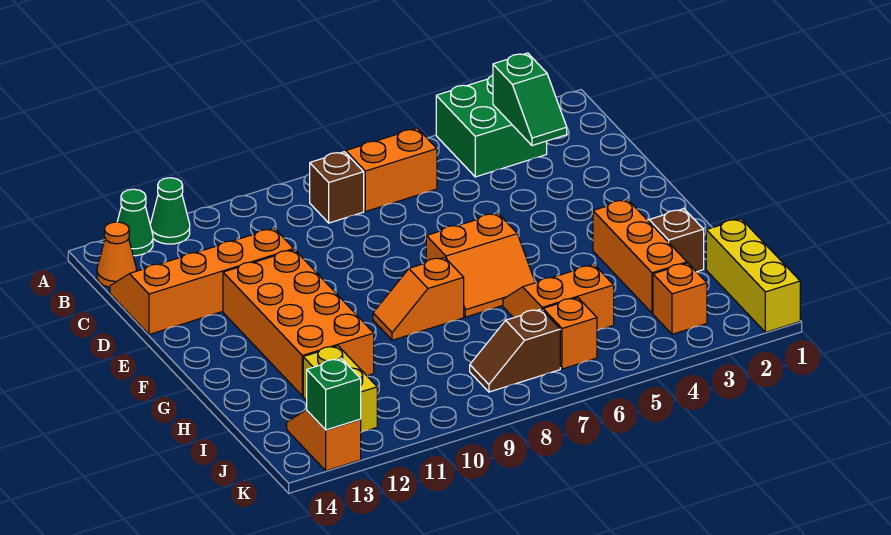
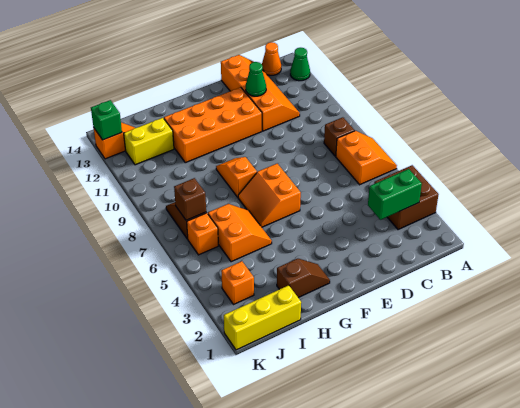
green 2x2 brick [436,75,547,177] -> brown 2x2 brick [374,165,439,230]
green 1x1 cone [150,178,190,244] -> green 1x1 cone moved to [246,62,266,96]
green 1x2 slope [493,53,567,146] -> green 1x2 brick [368,169,422,220]
orange 1x3 brick [593,200,687,313] -> none
none -> brown 1x1 brick [174,178,206,220]

